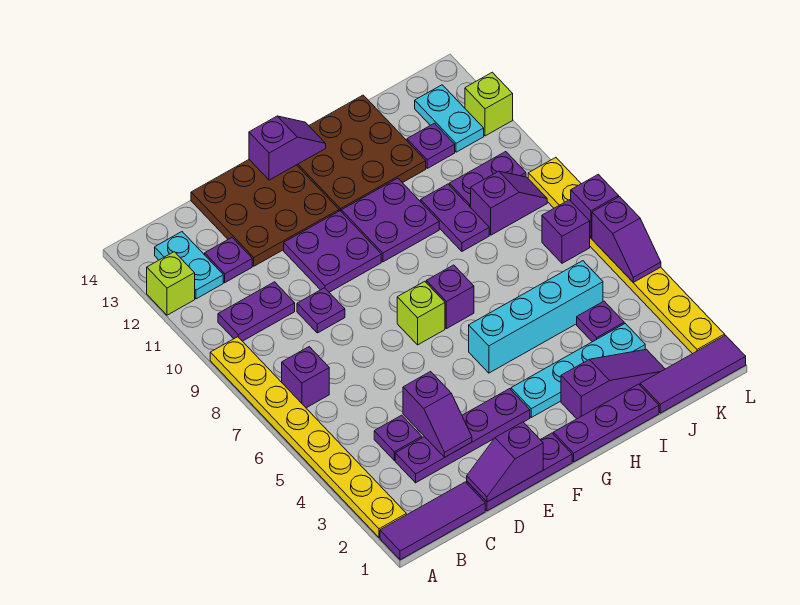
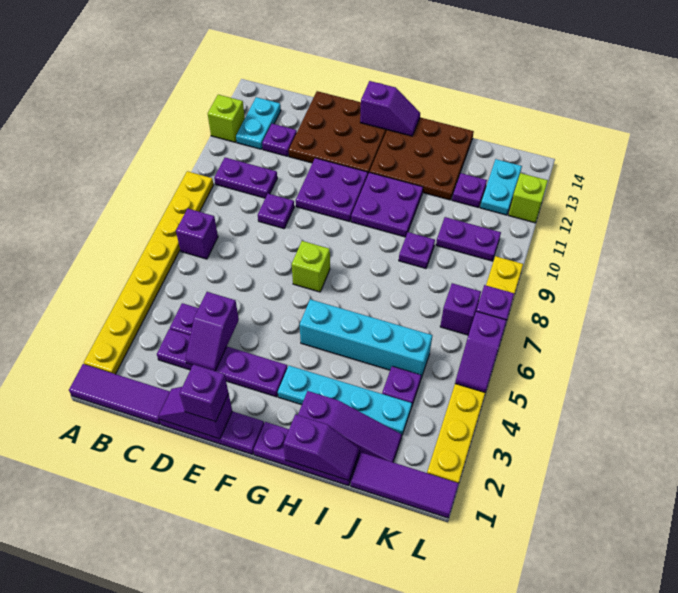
purple 1x1 brick [426,265,474,329] -> purple 1x1 brick moved to [180,364,229,422]
purple 1x2 plate [421,184,489,251] -> purple 1x1 plate [399,232,435,268]
purple 1x2 slope [471,171,547,235] -> purple 1x2 slope moved to [284,414,360,481]

